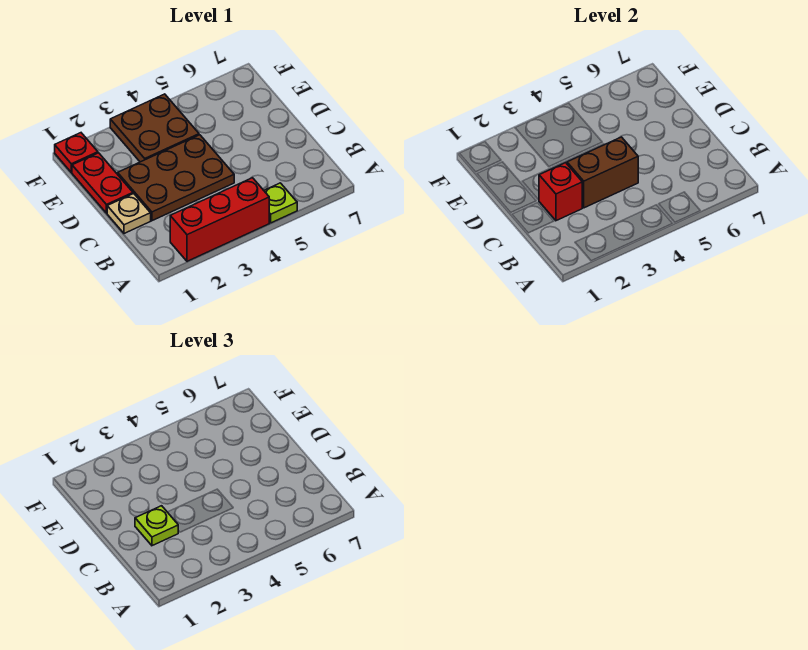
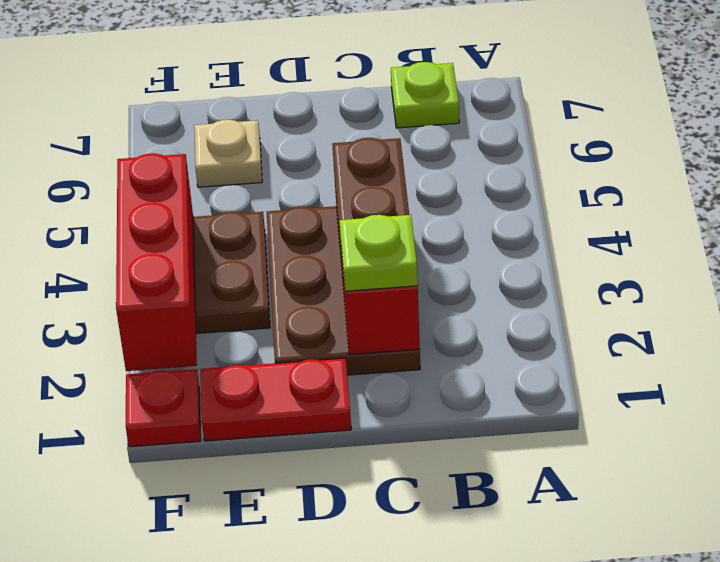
red 1x3 brick [170,178,269,261] -> red 1x3 brick moved to [116,153,197,371]
lime 1x1 plate [264,183,297,223] -> lime 1x1 plate moved to [391,62,459,128]
tan 1x1 plate [107,194,151,233] -> tan 1x1 plate moved to [194,120,262,187]

